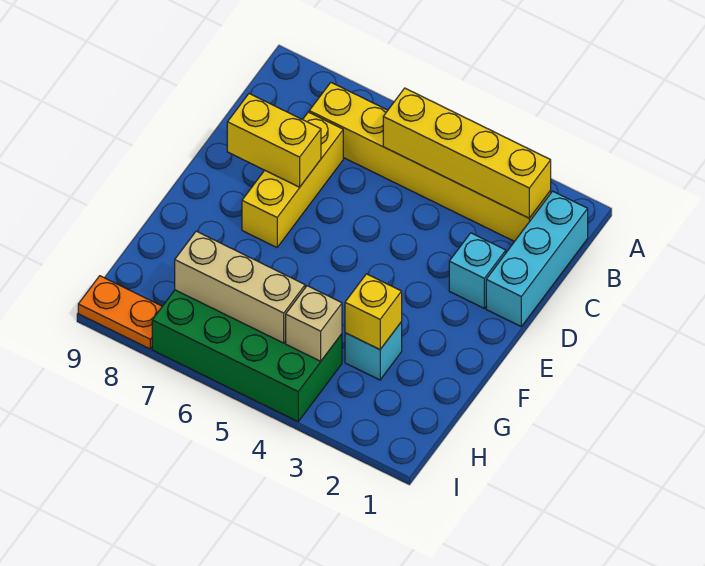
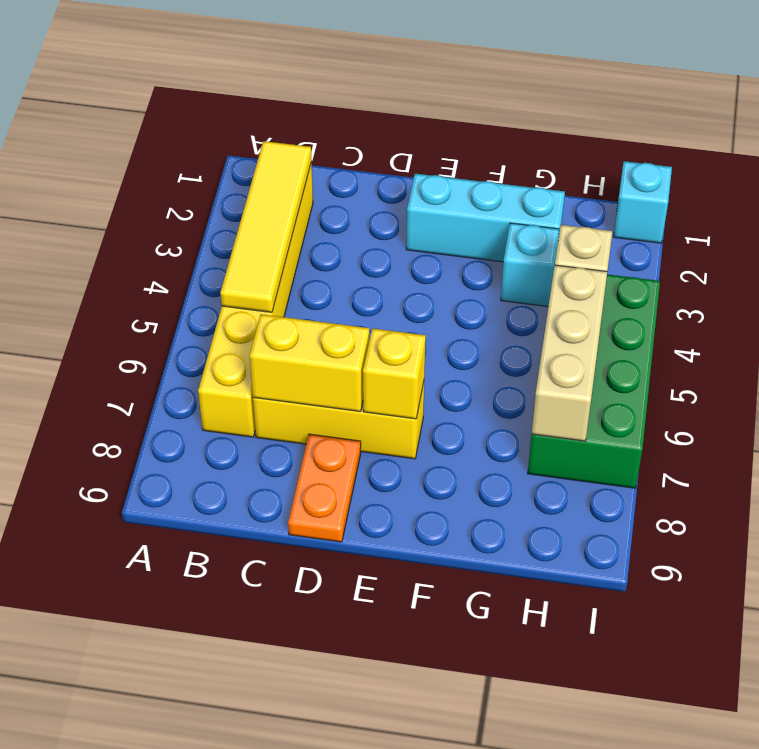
cyan 1x3 brick [486,191,588,326] -> cyan 1x3 brick moved to [406,174,565,262]
yellow 1x4 brick [383,88,551,218] -> yellow 1x4 tile [220,141,312,312]
cyan 1x1 brick [449,233,506,308] -> cyan 1x1 brick moved to [614,161,672,243]
yellow 1x2 brick [227,94,321,187] -> yellow 1x2 brick turned to [250,314,369,411]
yellow 1x1 brick [345,274,402,350] -> yellow 1x1 brick moved to [363,328,426,419]
orange 1x2 plate [78,276,162,349] -> orange 1x2 plate moved to [288,434,361,542]

